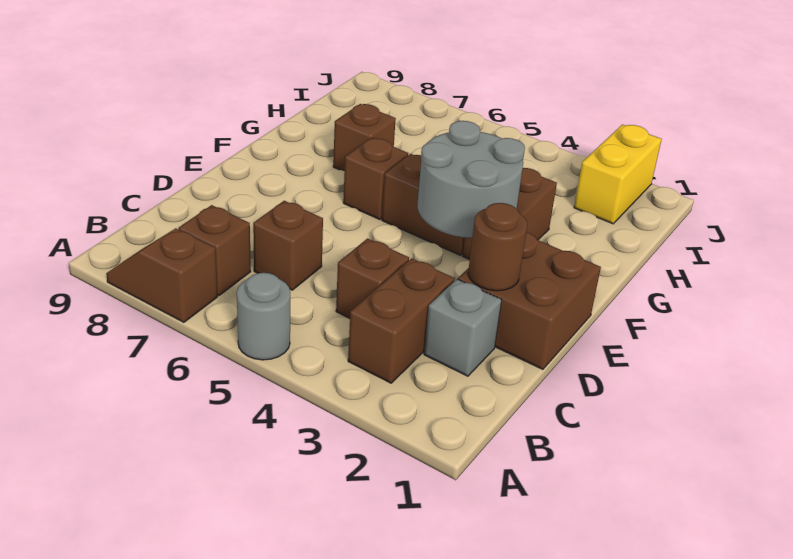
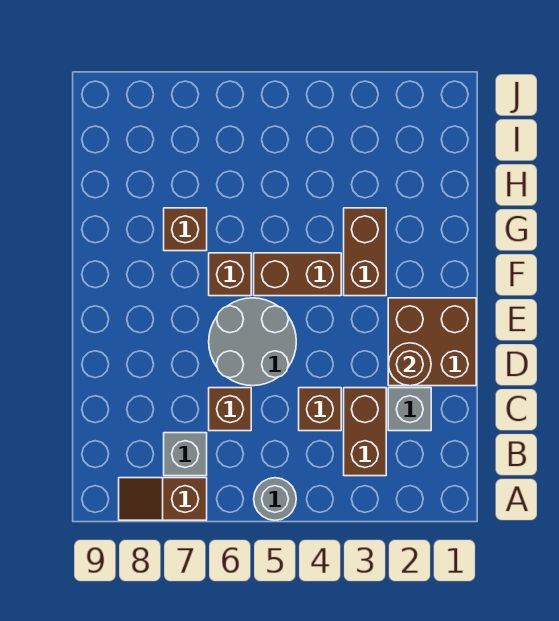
brown 1x1 brick [178,205,251,296] -> grey 1x1 brick [164,433,207,476]
grey 2x2 round brick [417,121,525,238] -> grey 2x2 round brick moved to [209,298,296,386]
yellow 1x2 brick [574,125,662,224] -> none

